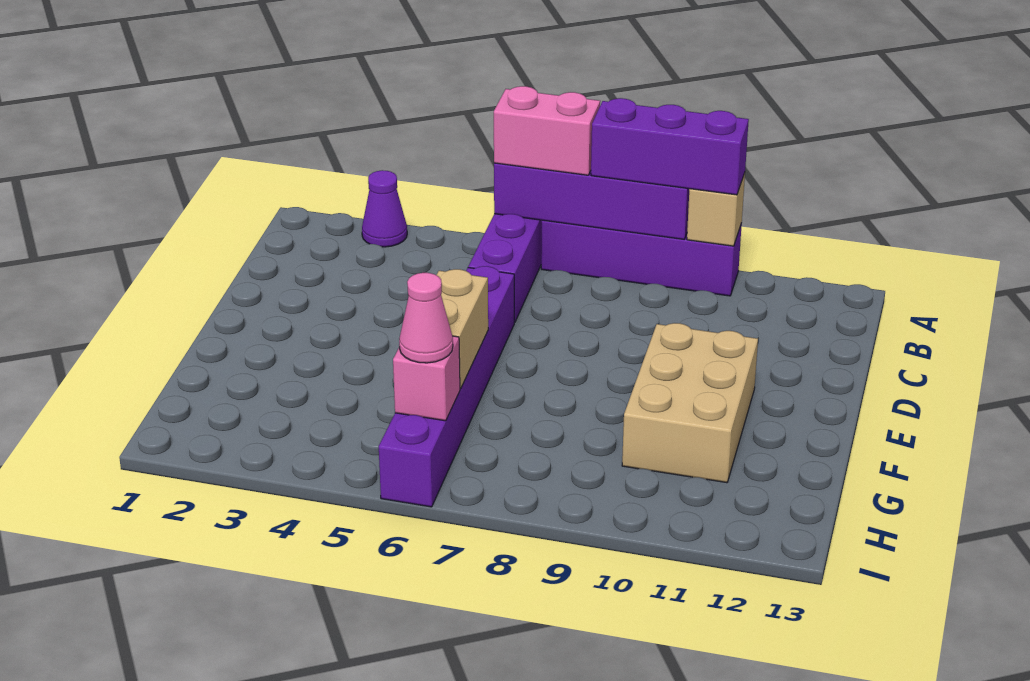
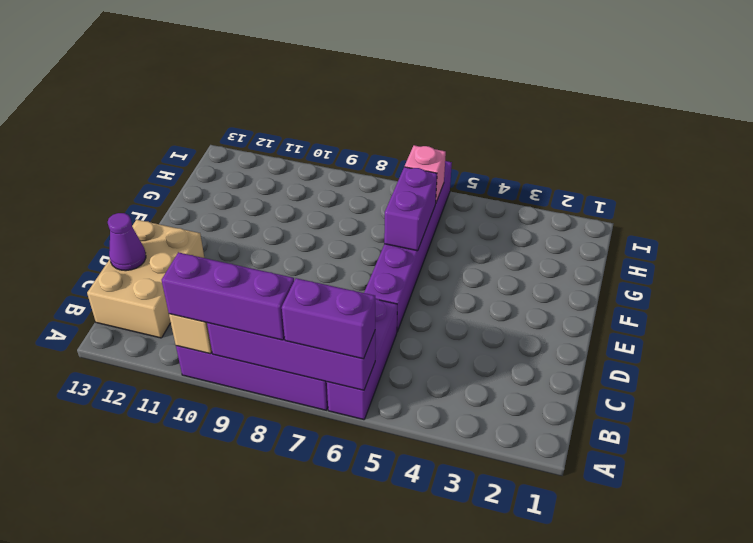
purple 1x1 cone [362,170,407,247] -> purple 1x1 cone moved to [108,213,146,271]
pink 1x2 brick [494,86,600,175] -> purple 1x2 brick [282,278,375,359]
tan 2x3 brick [622,323,758,483] -> tan 2x3 brick moved to [87,220,204,338]
tan 1x2 brick [437,269,488,389] -> purple 1x2 brick [384,167,437,251]
pink 1x1 cone [399,273,453,363] -> none

